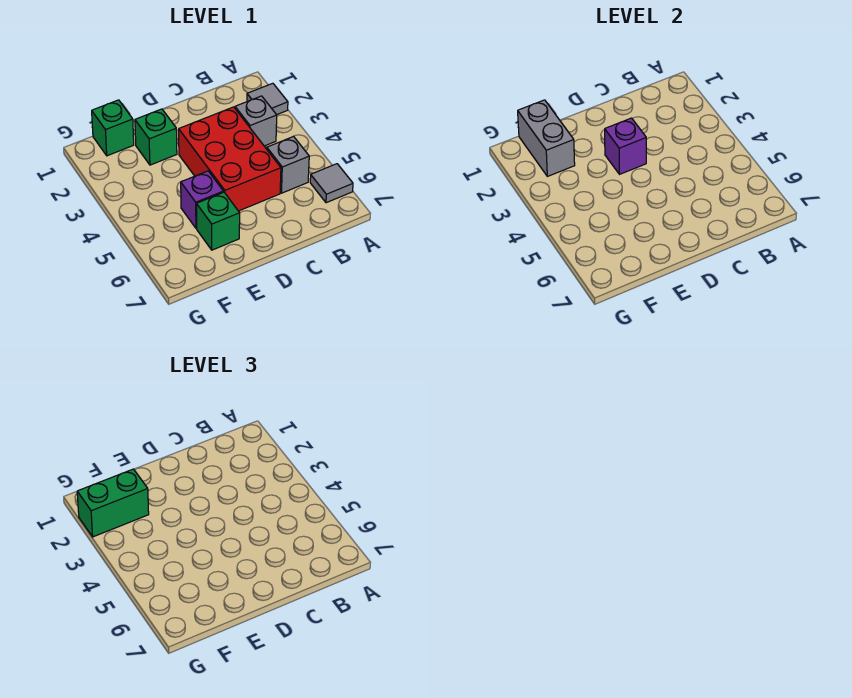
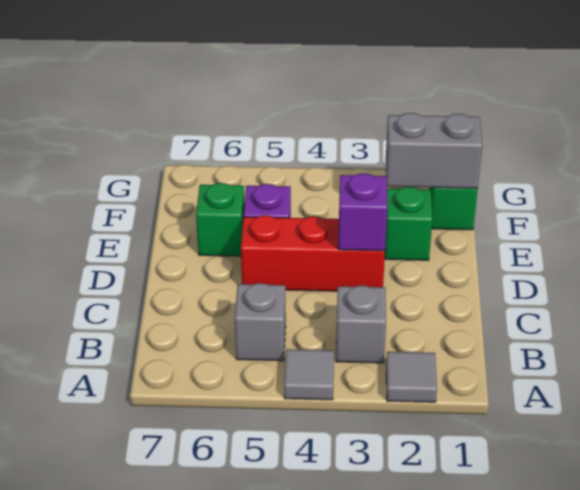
grey 1x1 tile [310,164,353,203] -> grey 1x1 tile moved to [284,349,334,400]
red 2x3 brick [179,107,281,211] -> red 1x3 brick [241,216,385,291]
green 1x2 brick [77,469,149,537] -> none

